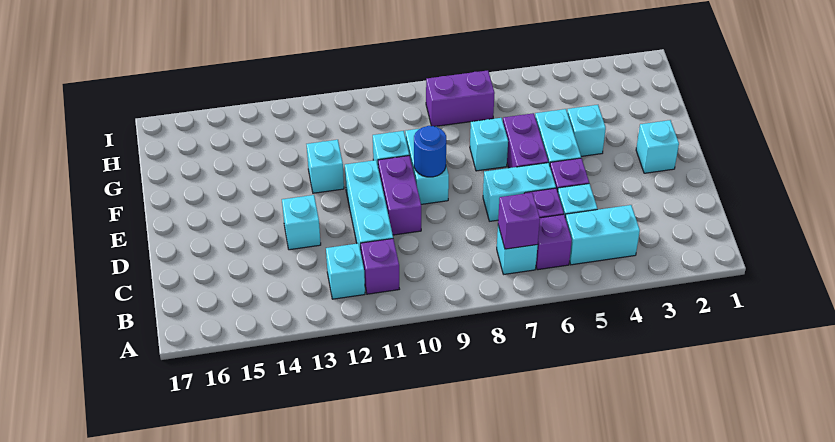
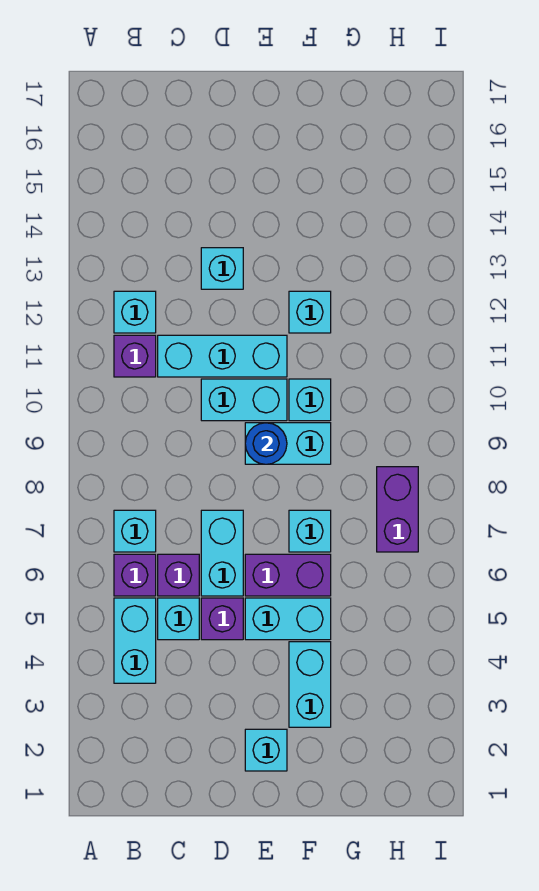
purple 1x1 brick [498,193,540,249] -> none
purple 1x2 brick [378,156,421,235] -> cyan 1x2 brick [201,379,287,421]
cyan 1x1 brick [567,105,606,156] -> cyan 1x2 brick [289,642,331,727]

